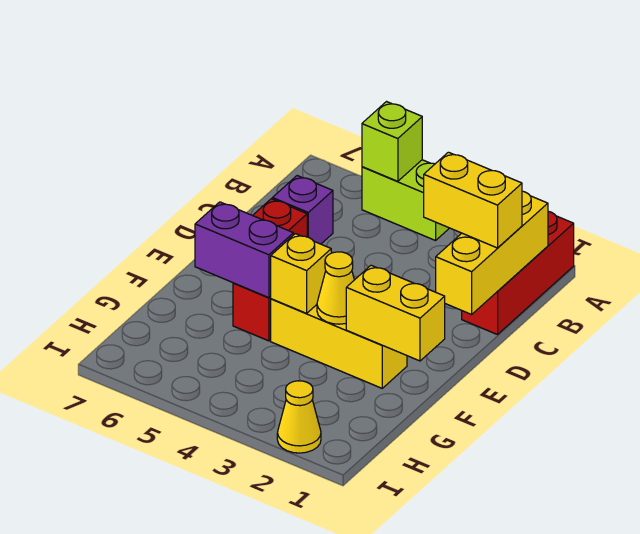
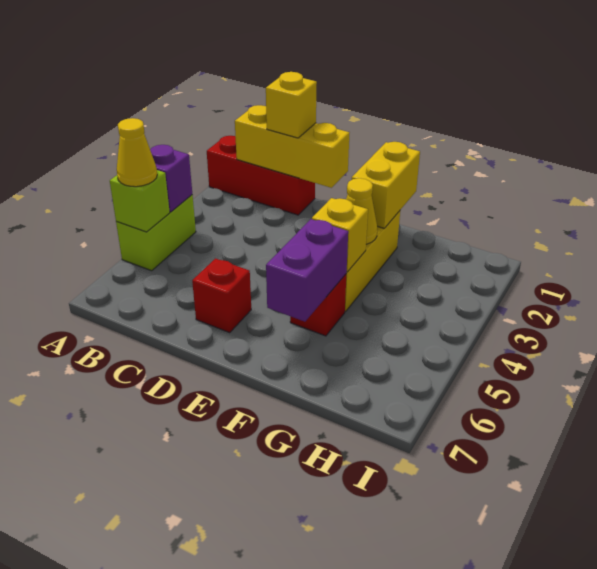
yellow 1x2 brick [424,152,522,248] -> yellow 1x1 brick [266,72,317,138]
purple 1x1 brick [272,176,333,244] -> purple 1x1 brick moved to [150,145,192,212]
yellow 1x1 cone [277,381,321,453] -> yellow 1x1 cone moved to [117,118,157,187]

